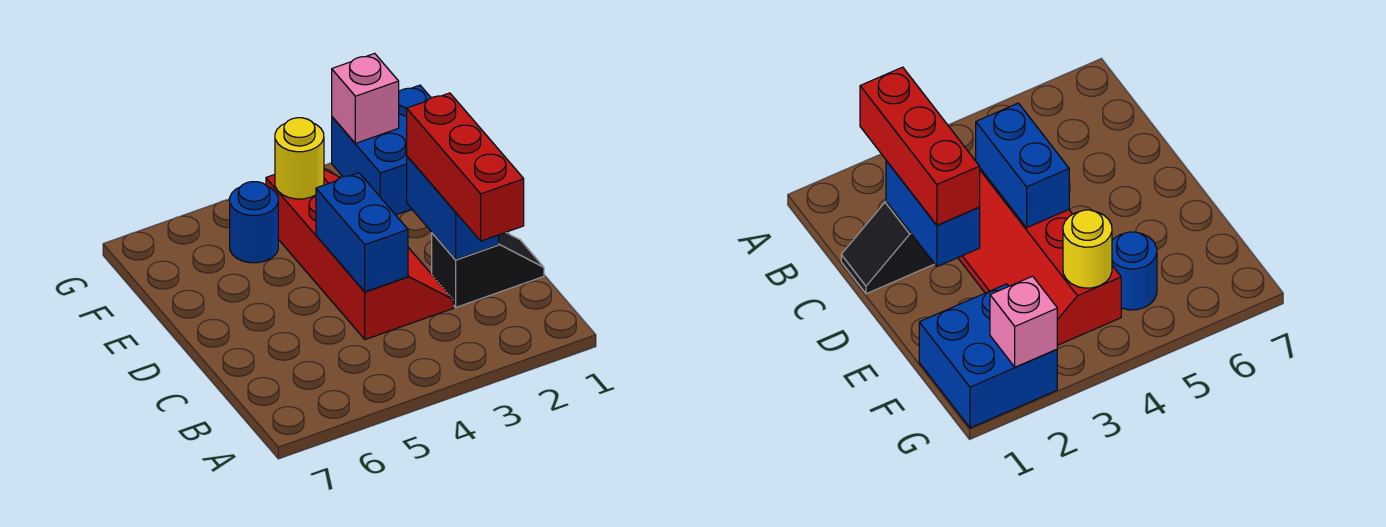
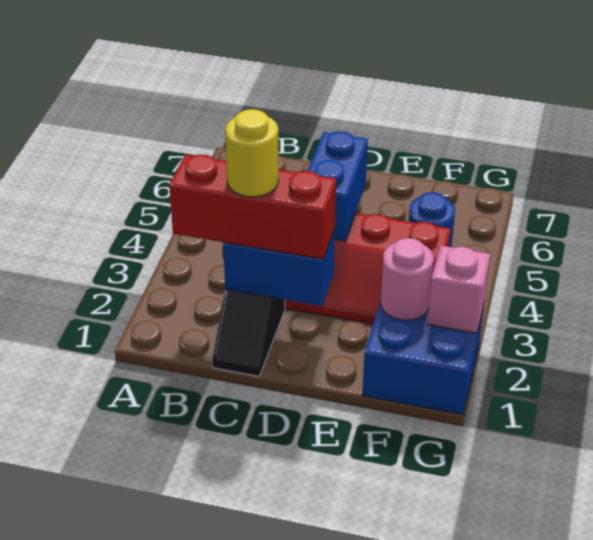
blue 1x2 brick [316,173,408,292] -> blue 1x2 brick turned to [307,132,368,241]
none -> pink 1x1 round brick [380,238,434,320]
yellow 1x1 round brick [275,118,324,199] -> yellow 1x1 round brick moved to [225,109,279,197]

